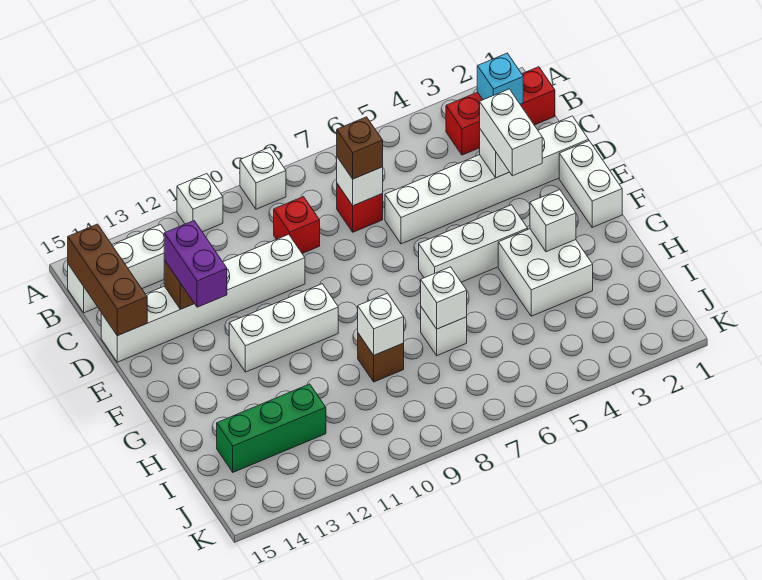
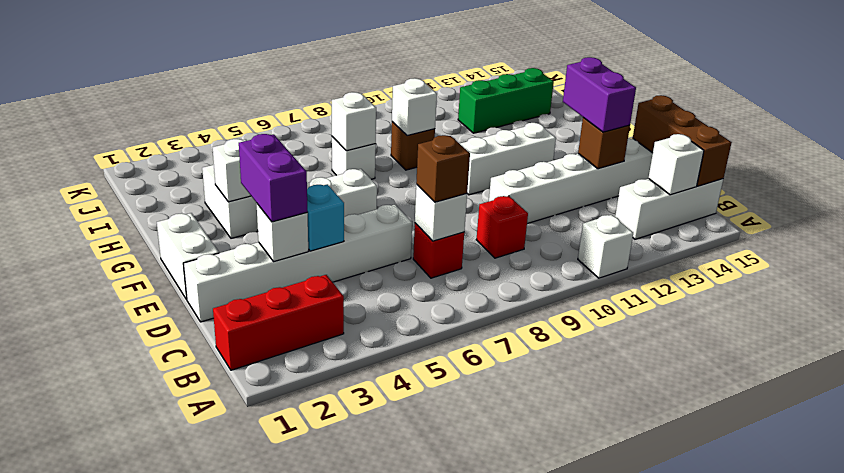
white 1x1 brick [240,147,286,209] -> white 1x1 brick moved to [648,134,704,195]
cyan 1x1 brick [477,53,523,104] -> cyan 1x1 brick moved to [307,184,344,251]
white 1x2 brick [480,89,542,176] -> purple 1x2 brick [239,134,307,222]

